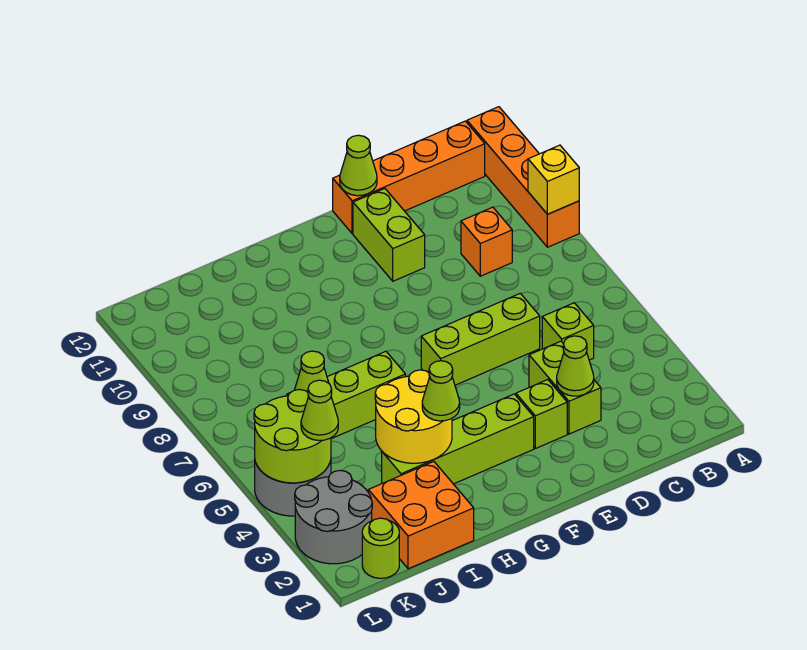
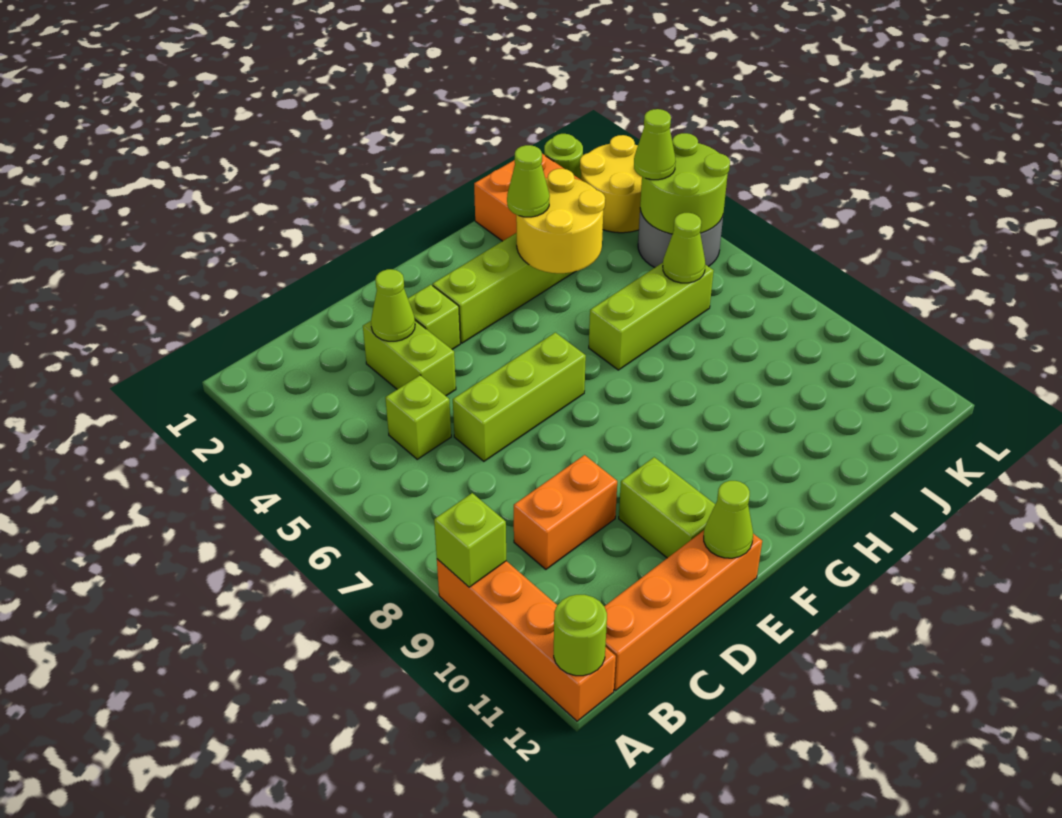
yellow 1x1 brick [528,145,579,214] -> lime 1x1 brick [434,493,506,587]
none -> lime 1x1 round brick [554,595,607,676]
orange 1x1 brick [461,207,512,276] -> orange 1x2 brick [514,455,617,569]
grey 2x2 round brick [295,470,372,564] -> yellow 2x2 round brick [580,135,642,233]

